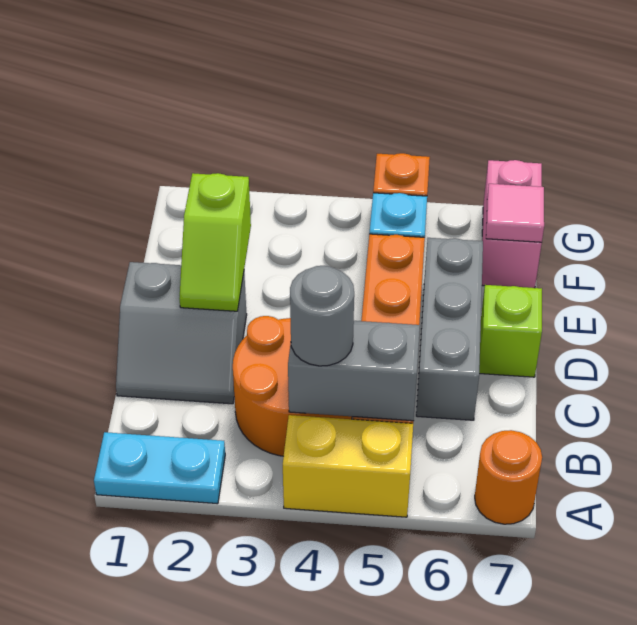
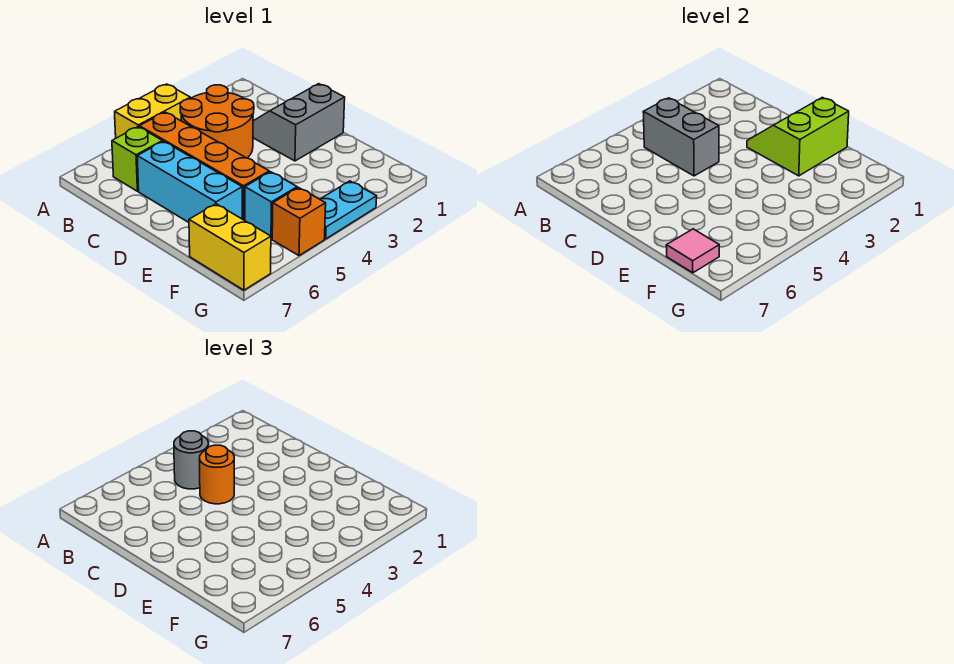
cyan 1x2 plate [94,432,225,504] -> cyan 1x2 plate moved to [320,181,377,239]
orange 1x1 round brick [475,430,542,524] -> orange 1x1 round brick moved to [199,445,234,504]
grey 1x2 brick [288,321,420,421] -> grey 1x2 brick turned to [643,98,719,176]
grey 1x3 brick [416,238,483,420] -> cyan 1x3 brick [137,141,242,222]
lime 1x2 slope [179,173,251,311] -> lime 2x2 slope [747,97,849,176]
lime 1x1 brick [479,285,542,377] -> lime 1x1 brick moved to [112,127,162,191]
pink 1x2 brick [482,160,542,288] -> yellow 1x2 brick [189,204,271,290]

